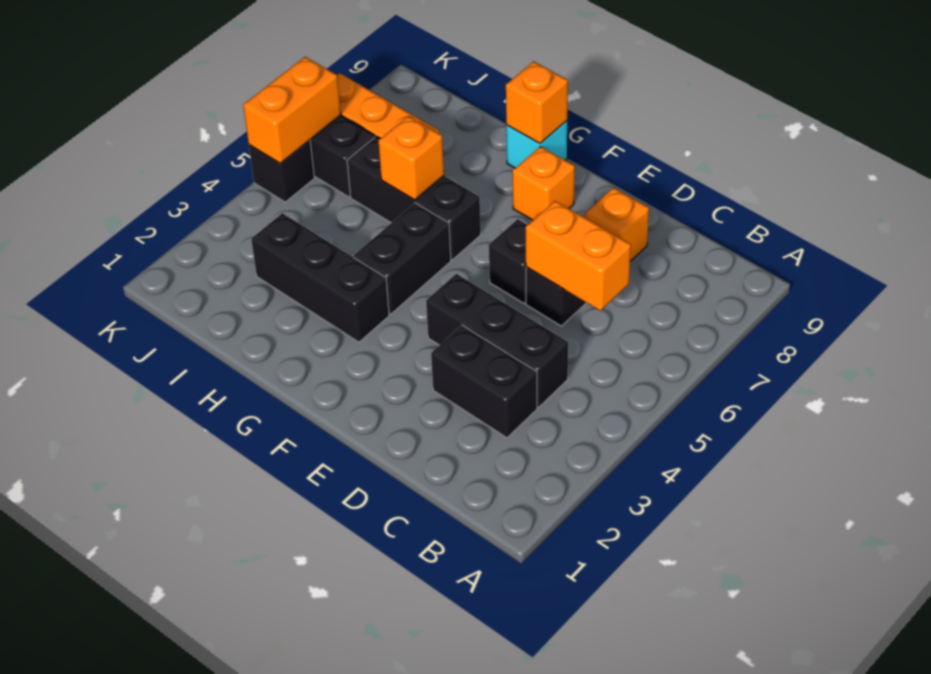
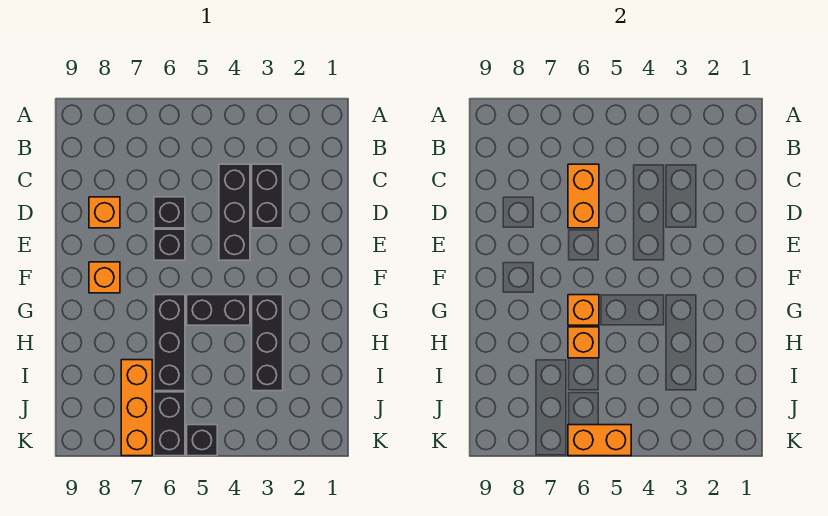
cyan 1x1 brick [506,121,567,168] -> none
orange 1x1 brick [506,61,568,144] -> orange 1x1 brick moved to [568,295,599,325]

